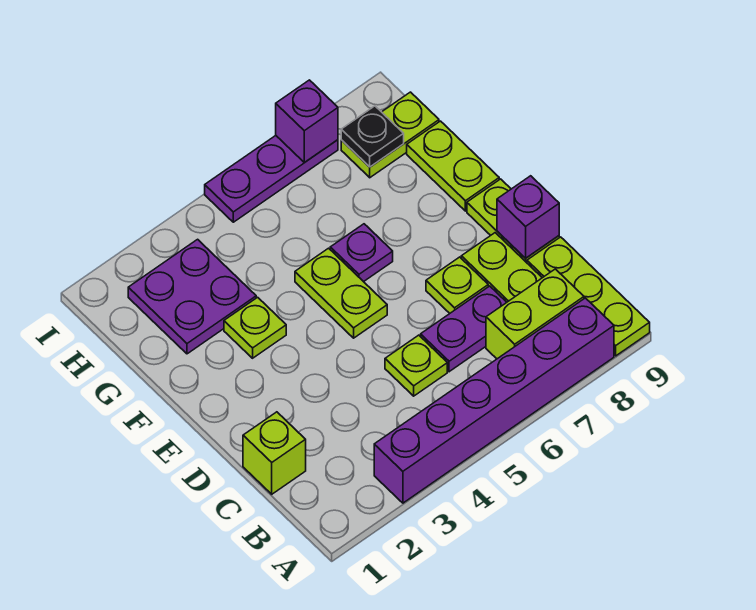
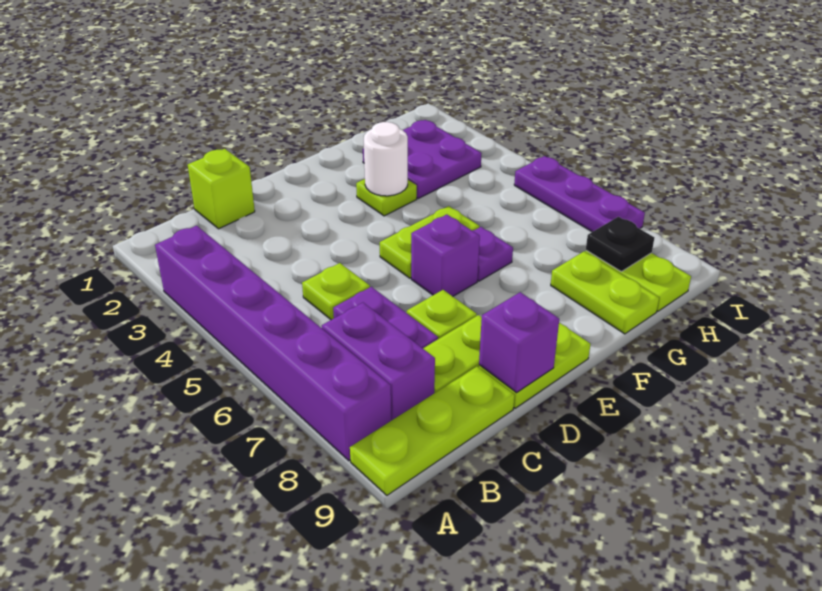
lime 1x2 brick [486,269,584,359] -> purple 1x2 brick [322,303,435,420]
none -> white 1x1 round brick [364,122,408,196]
lime 1x2 plate [407,121,499,211] -> lime 1x2 plate turned to [551,252,659,334]
purple 1x1 brick [276,80,338,163] -> purple 1x1 brick moved to [411,214,480,296]

